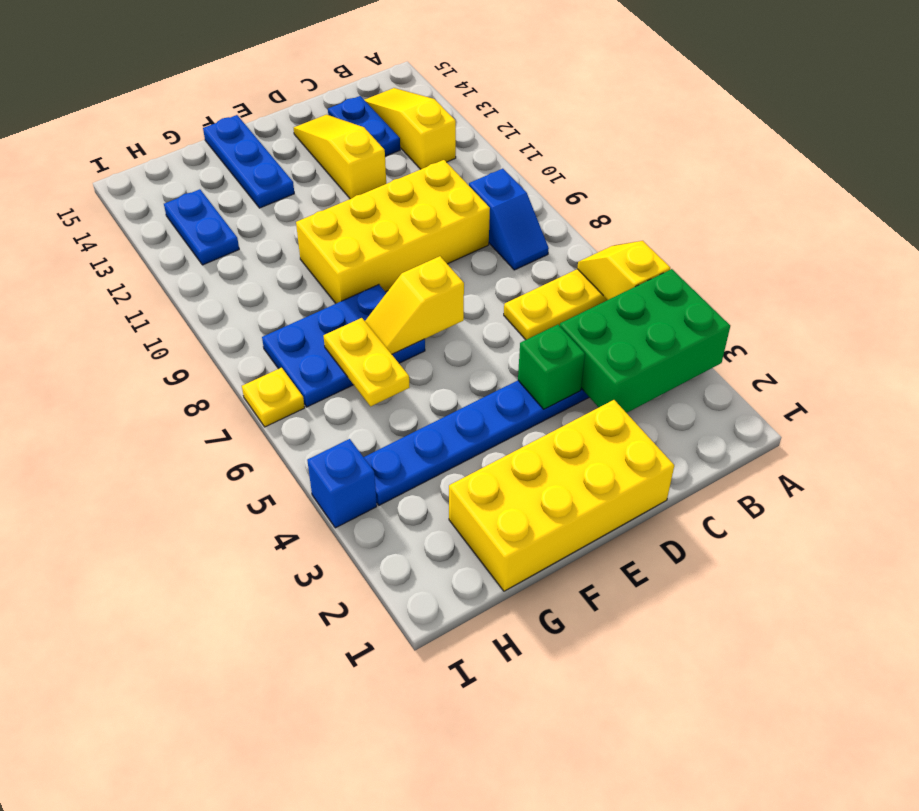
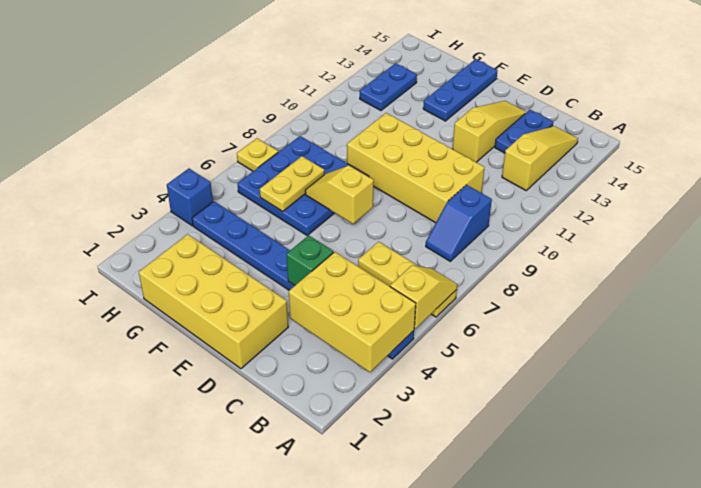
green 2x3 brick [560,269,730,413] -> yellow 2x3 brick [289,252,416,372]
blue 2x3 plate [262,285,425,407] -> blue 3x3 plate [237,136,369,235]

